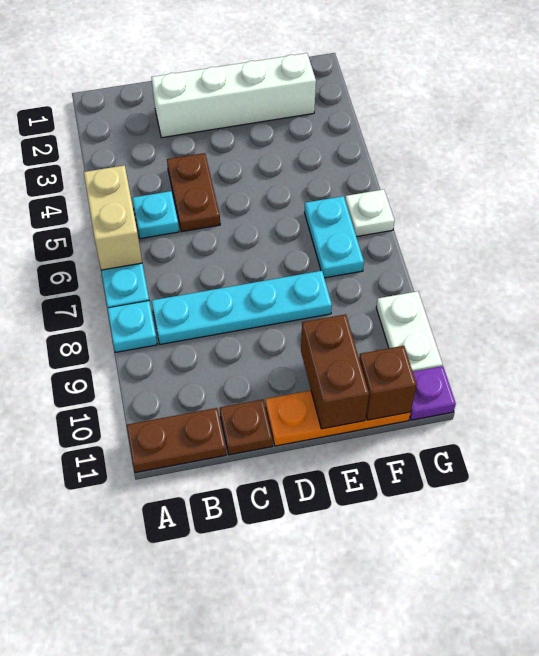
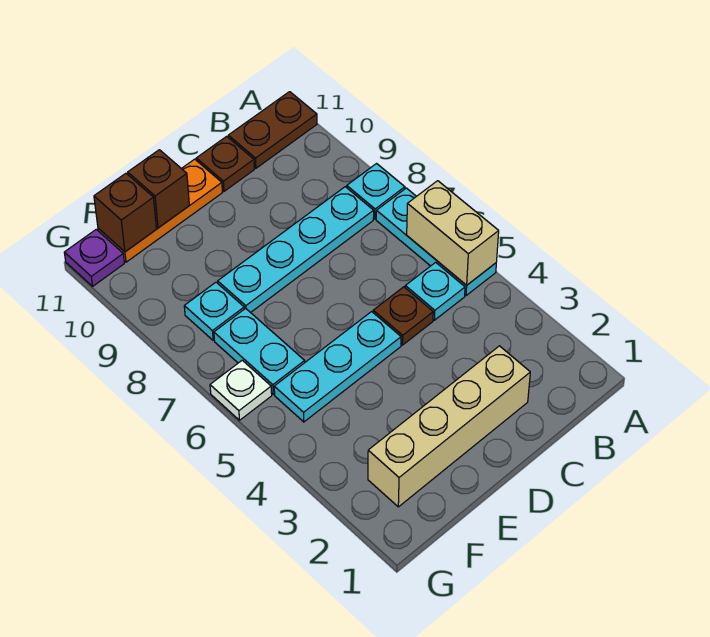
white 1x4 brick [151,53,316,138] -> tan 1x4 brick [368,346,530,507]
brown 1x2 plate [167,153,220,232] -> brown 1x1 plate [373,287,433,345]
none -> cyan 1x3 plate [274,312,401,422]
brown 1x2 brick [301,314,369,429] -> brown 1x1 brick [128,150,189,228]
none -> cyan 1x1 plate [184,282,244,340]
white 1x2 plate [376,291,443,372] -> none

